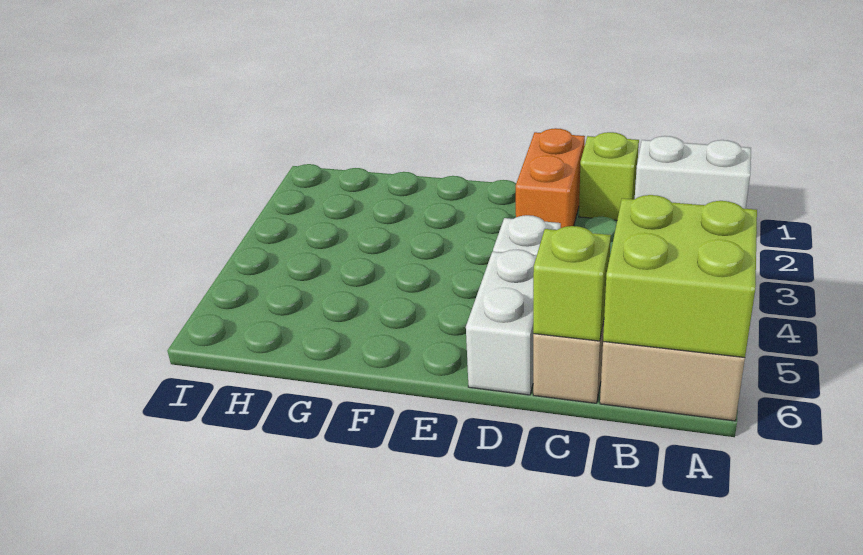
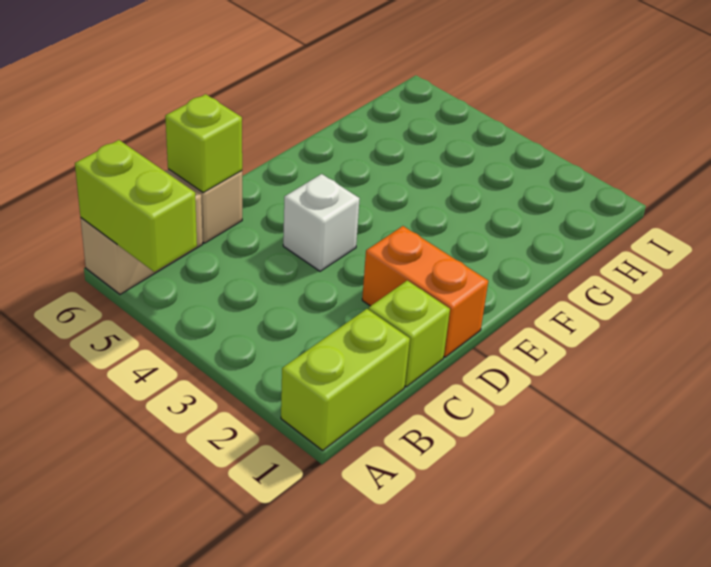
white 1x2 brick [635,136,751,209] -> lime 1x2 brick [281,309,410,450]
lime 2x2 brick [603,195,757,357] -> lime 1x2 brick [75,140,197,272]
white 1x2 brick [466,250,536,395] -> none

